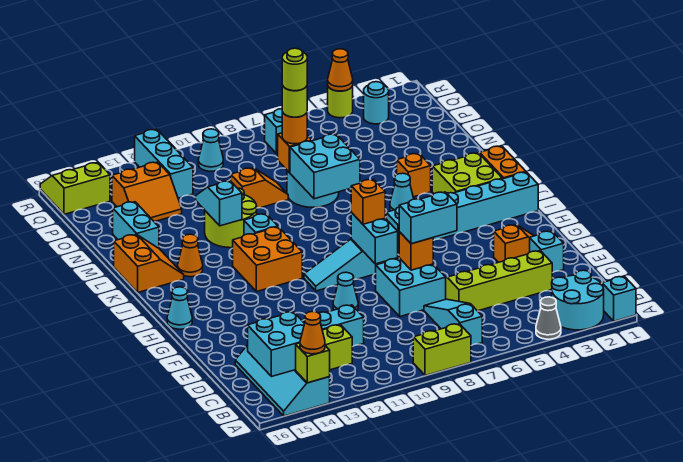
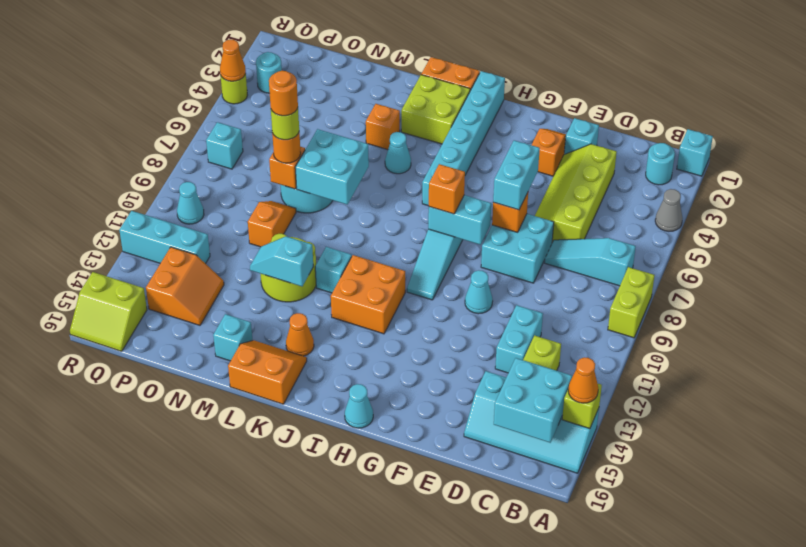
cyan 2x2 round brick [552,270,604,330] -> cyan 1x1 round brick [646,143,675,185]
cyan 1x2 brick [113,202,159,248] -> cyan 1x1 brick [213,314,253,361]
lime 1x1 round brick [282,48,307,91] -> orange 1x1 round brick [269,71,298,116]
lime 2x2 slope [40,162,110,214] -> lime 2x2 slope turned to [70,272,147,351]

